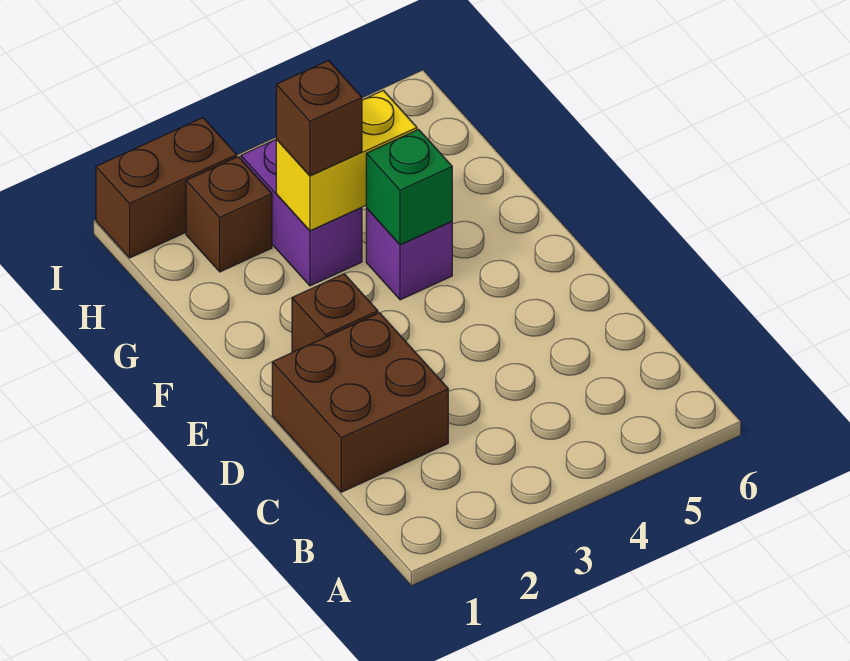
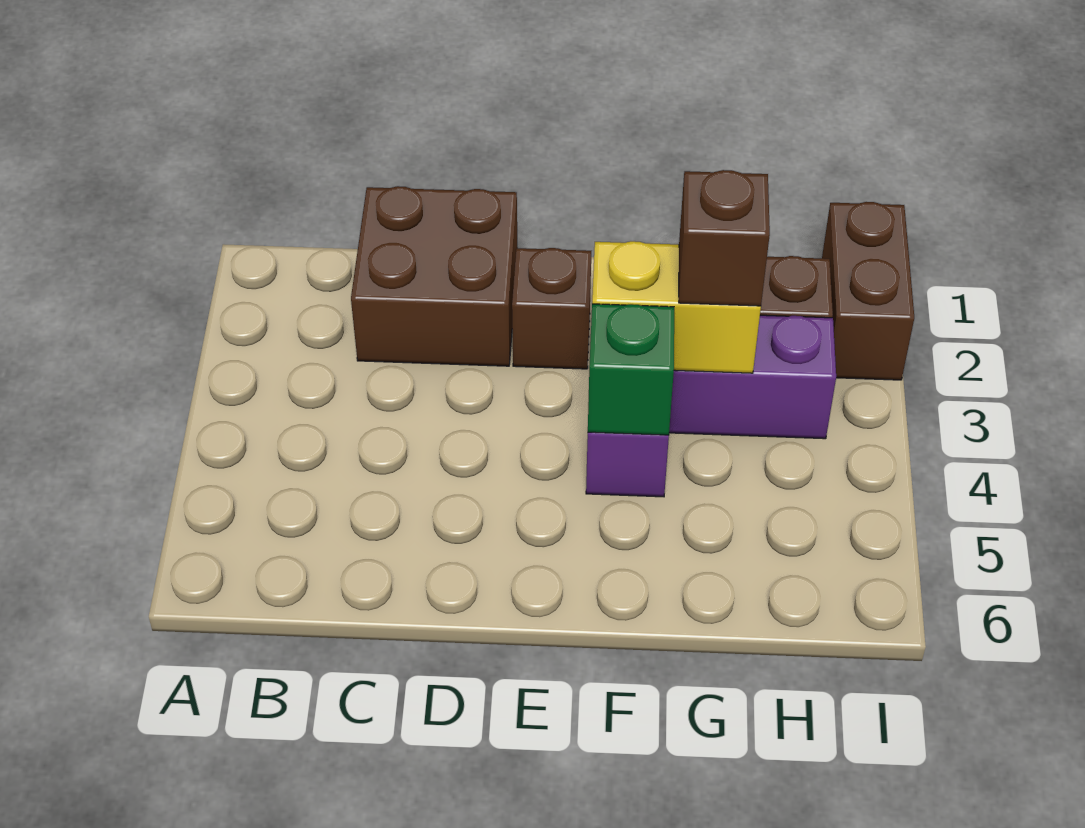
yellow 1x2 brick [276,90,417,231] -> yellow 1x2 brick turned to [592,241,761,373]

